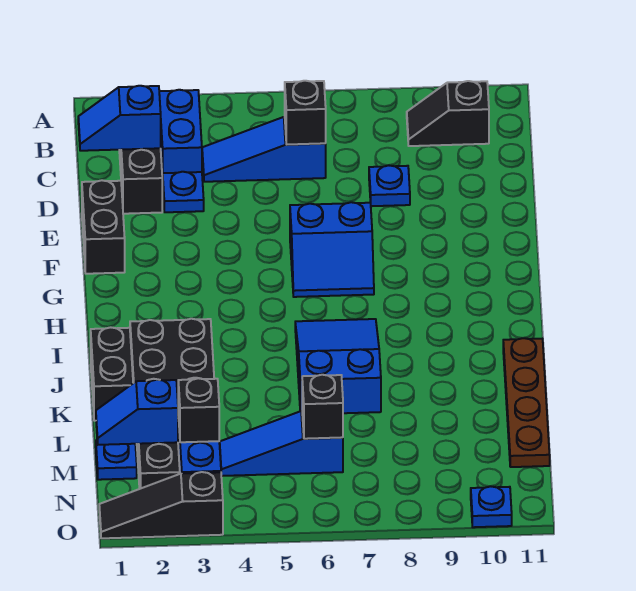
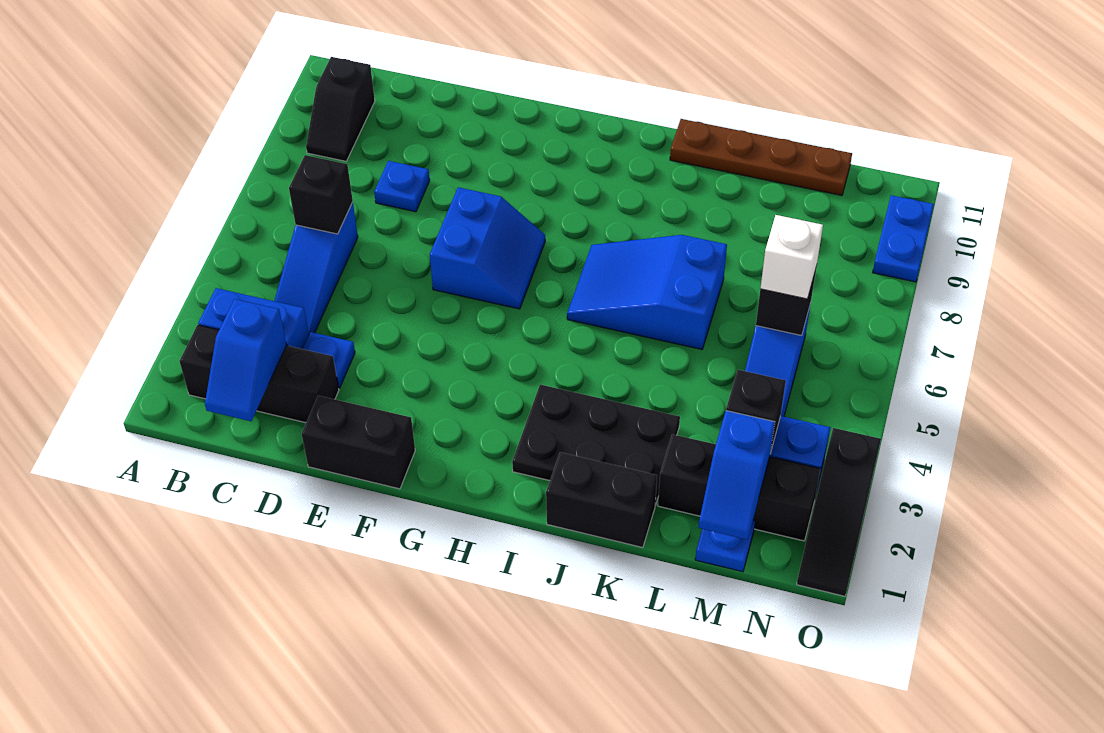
none -> white 1x1 brick [760,215,823,299]
blue 1x1 plate [471,486,512,527] -> blue 1x2 plate [873,195,934,282]

